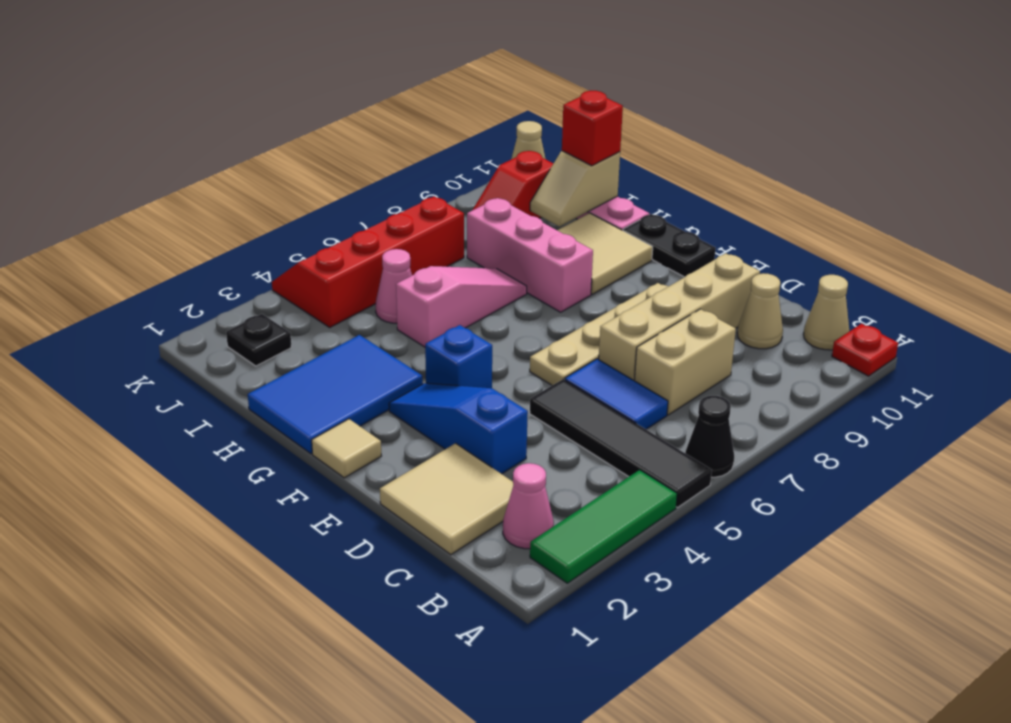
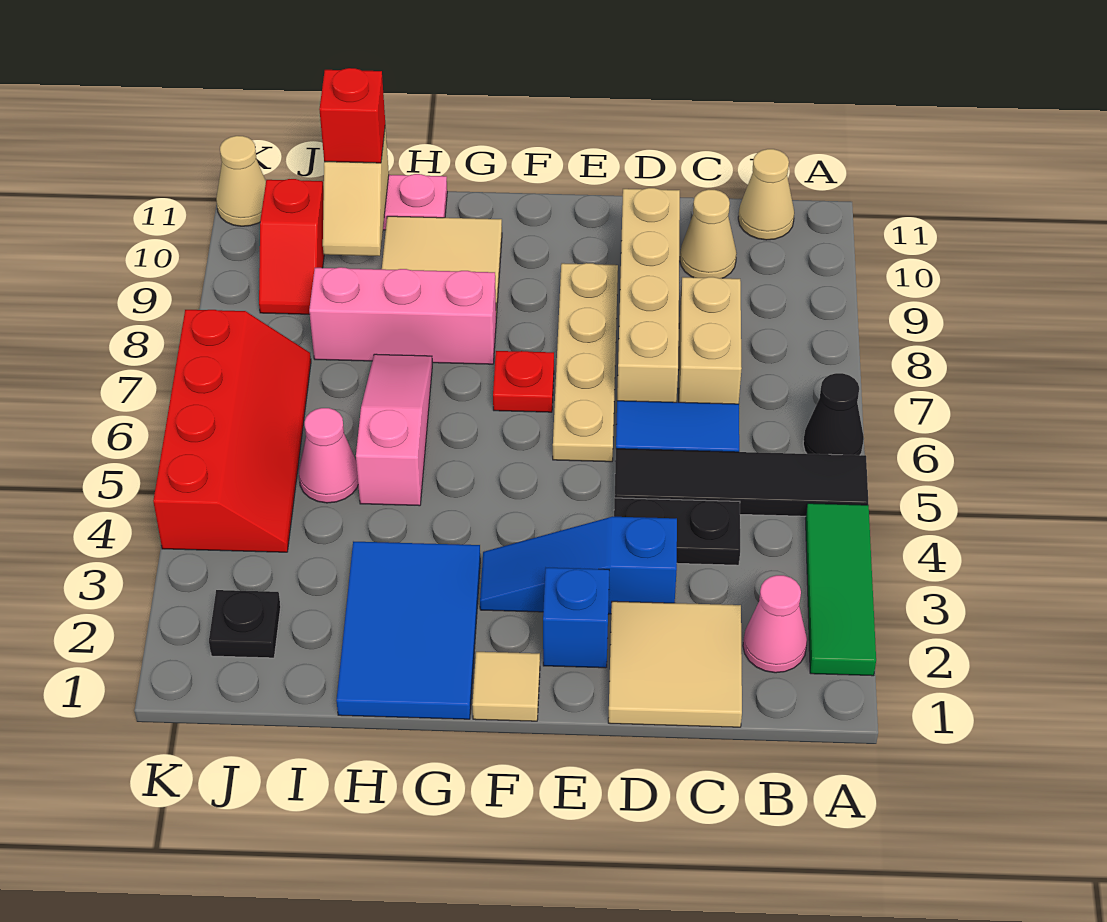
red 1x1 plate [832,324,898,376] -> red 1x1 plate moved to [493,351,554,412]
blue 1x1 brick [425,325,492,388] -> blue 1x1 brick moved to [543,568,609,668]
black 1x2 plate [623,214,716,277] -> black 1x2 plate moved to [614,498,740,565]
red 2x4 slope [272,197,464,327] -> red 2x4 slope turned to [153,310,311,552]

